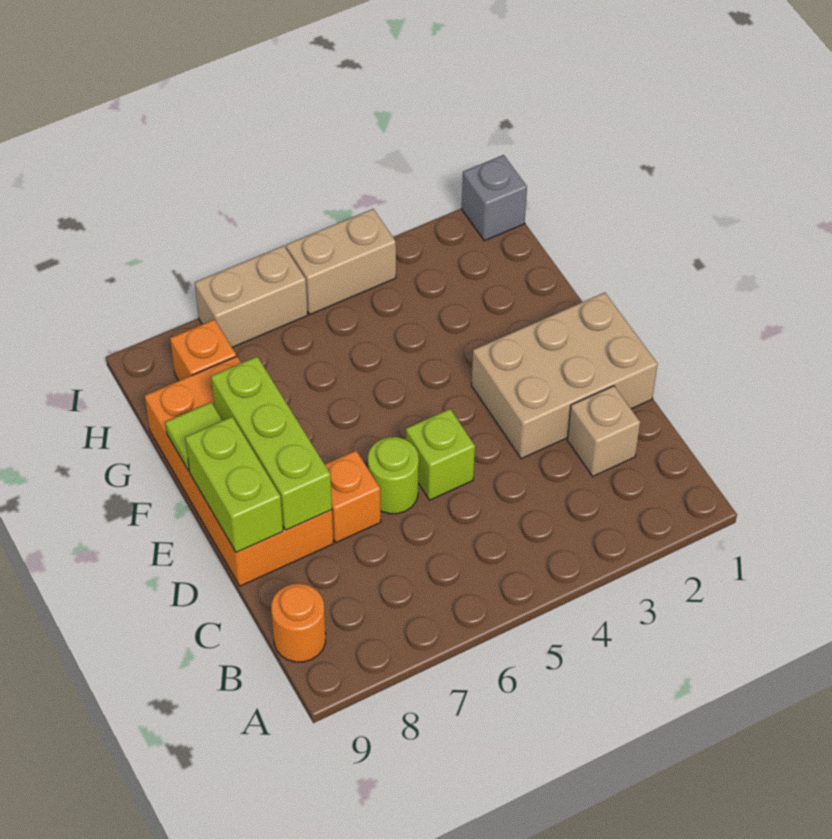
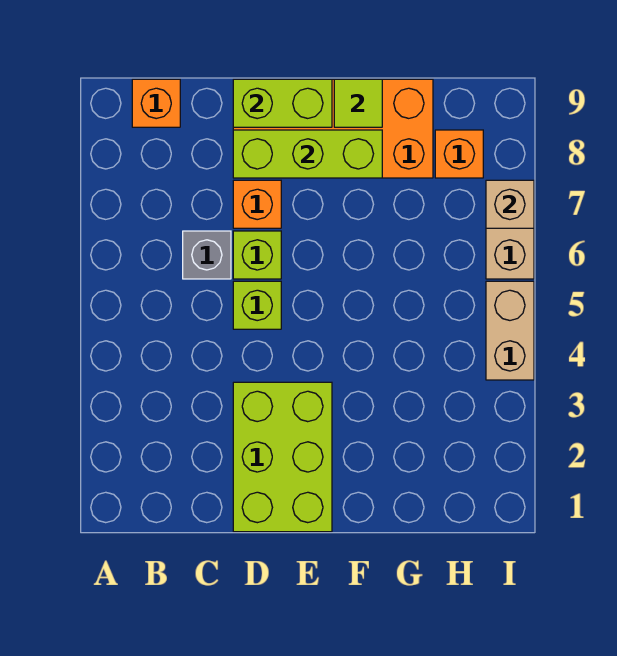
orange 1x1 round brick [271,584,326,662] -> orange 1x1 brick [132,79,180,127]
tan 1x1 brick [567,386,640,476] -> tan 1x1 brick moved to [486,180,534,228]
tan 2x3 brick [471,292,658,459] -> lime 2x3 brick [233,382,332,532]
lime 1x1 round brick [368,437,419,514] -> lime 1x1 brick [233,231,281,279]
grey 1x1 brick [462,155,527,241] -> grey 1x1 brick moved to [183,231,231,279]

